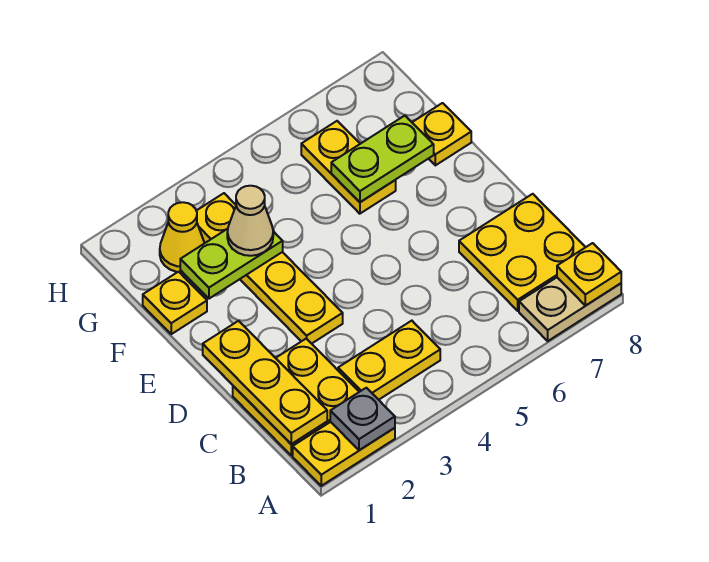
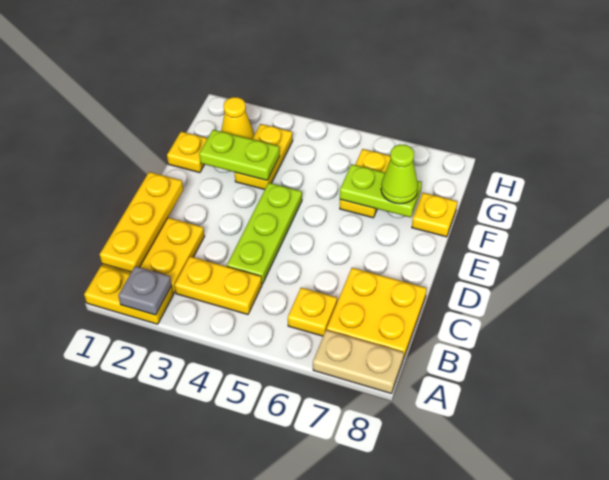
yellow 1x1 plate [557,243,621,306] -> yellow 1x1 plate moved to [288,287,337,336]
none -> lime 1x3 plate [227,183,302,284]
yellow 1x4 plate [197,193,343,344] -> yellow 1x2 plate [235,124,293,190]
tan 1x1 cone [227,186,273,256] -> none
none -> lime 1x1 cone [381,145,418,204]

